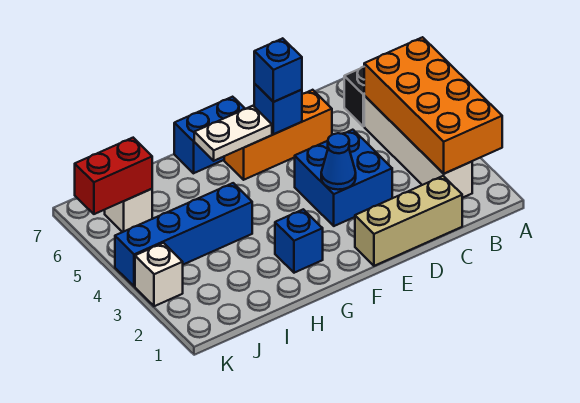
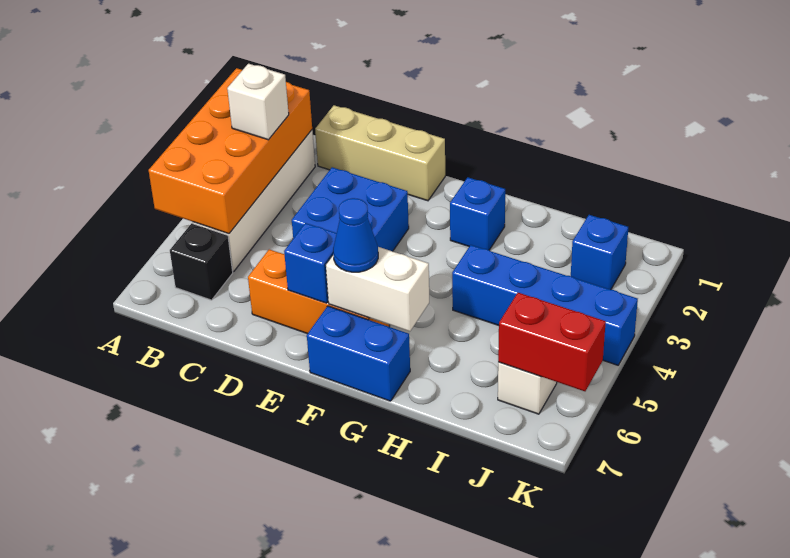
blue 1x1 cone [321,133,356,190] -> blue 1x1 cone moved to [333,198,378,272]
blue 1x1 brick [254,38,302,102] -> blue 1x1 brick moved to [571,215,628,290]
white 1x2 plate [194,106,272,161] -> white 1x2 brick [326,247,429,332]
white 1x1 brick [135,243,183,306] -> white 1x1 brick moved to [227,64,289,140]

